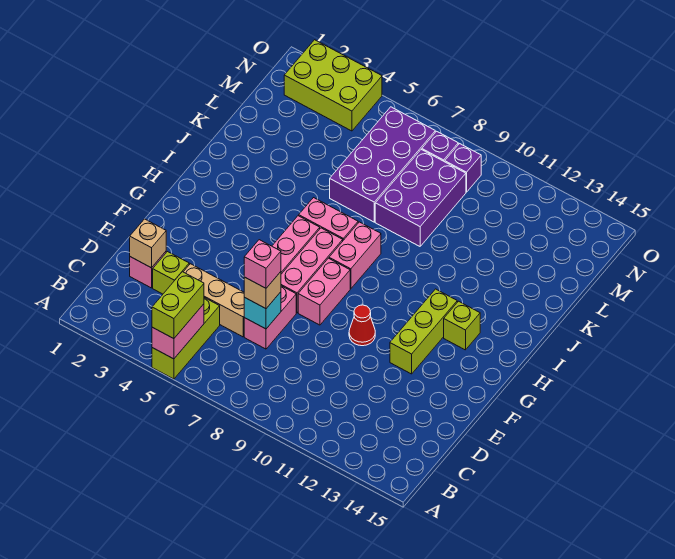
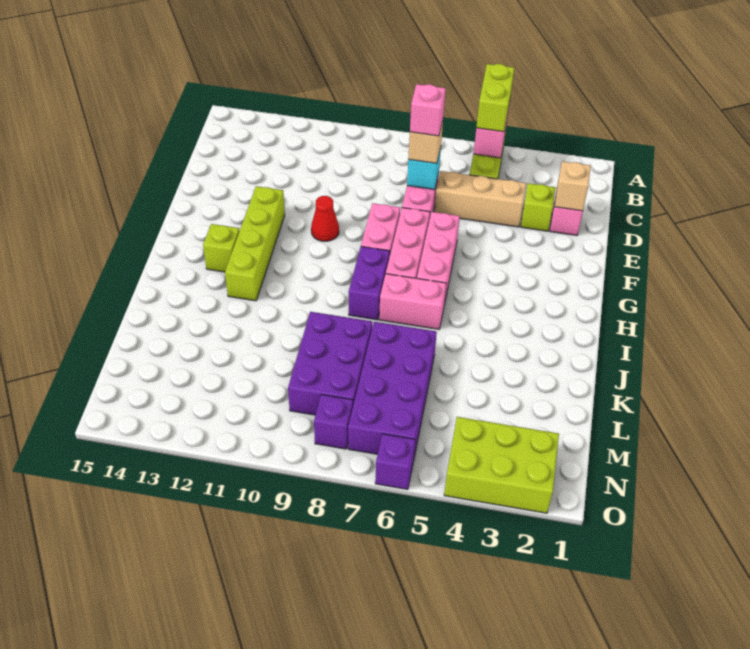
lime 1x3 brick [390,289,457,374] -> lime 1x4 brick [225,186,285,301]
pink 1x2 brick [329,222,381,289] -> purple 1x2 brick [349,246,390,320]
purple 1x1 brick [445,144,481,192] -> purple 1x1 brick moved to [375,434,415,489]

